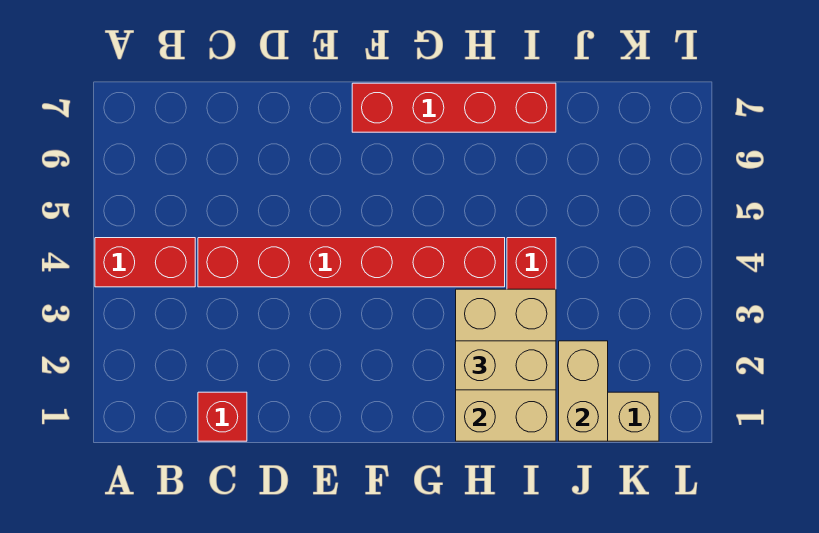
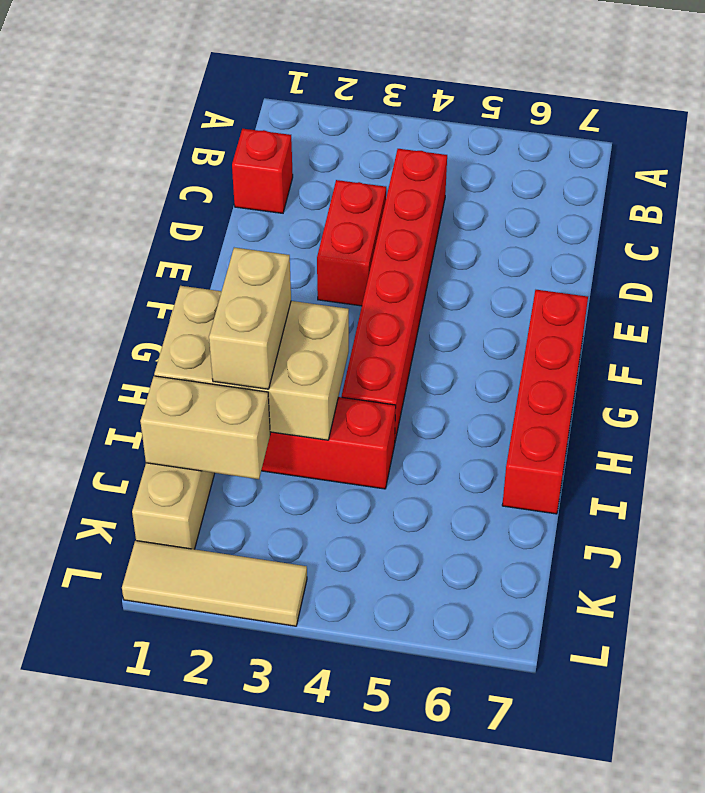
red 1x2 brick [95,238,195,287] -> red 1x2 brick moved to [317,180,386,306]
none -> tan 1x3 tile [122,541,307,626]

